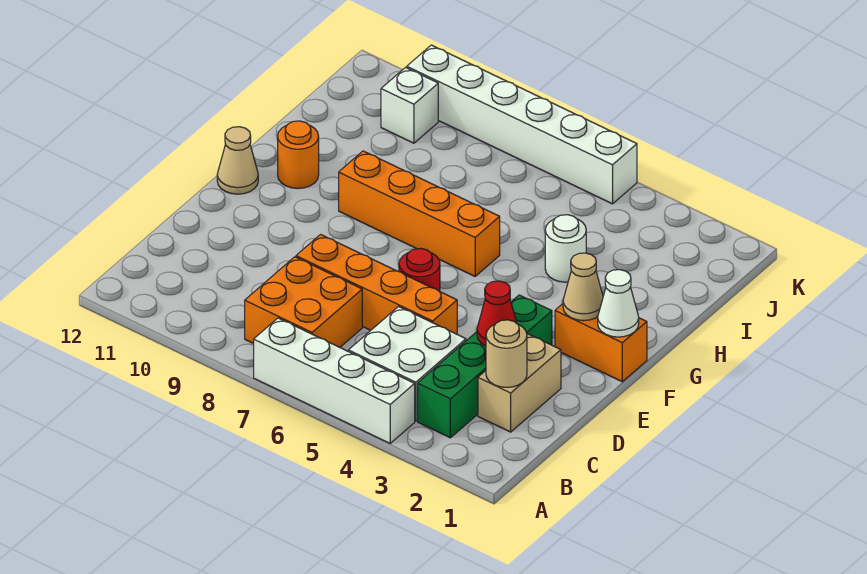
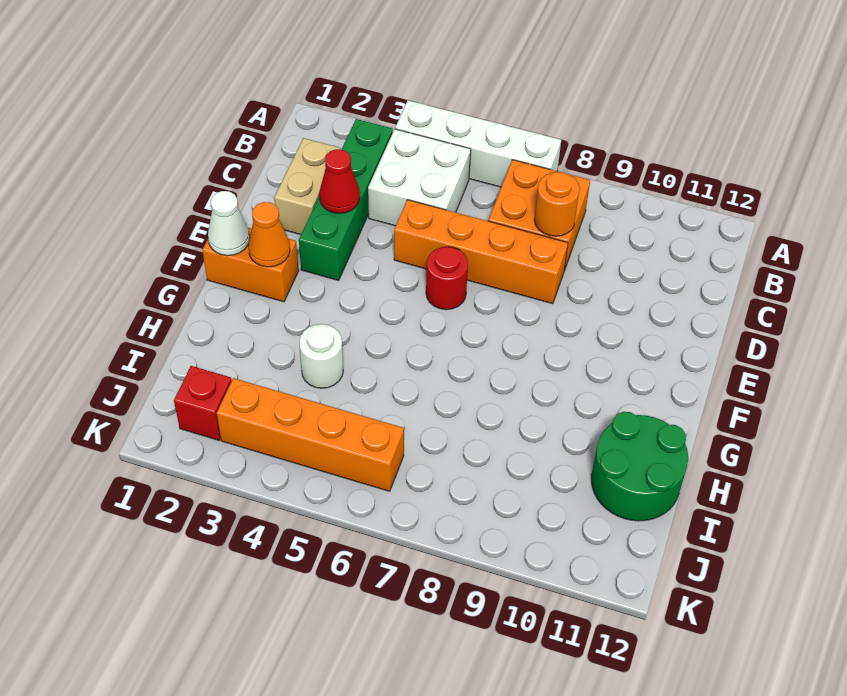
tan 1x1 round brick [486,320,527,387] -> none
tan 1x1 cone [563,253,603,321] -> orange 1x1 cone [248,202,290,267]
tan 1x1 cone [217,127,258,194] -> none
orange 1x4 brick [339,151,500,276] -> orange 1x4 brick moved to [217,378,404,491]
orange 1x1 round brick [278,121,319,188] -> orange 1x1 round brick moved to [534,172,580,236]
none -> green 2x2 round brick [591,412,688,521]
none -> red 1x1 brick [174,366,232,440]
white 1x1 brick [381,67,438,143] -> none
white 1x6 brick [407,45,637,204] -> none

